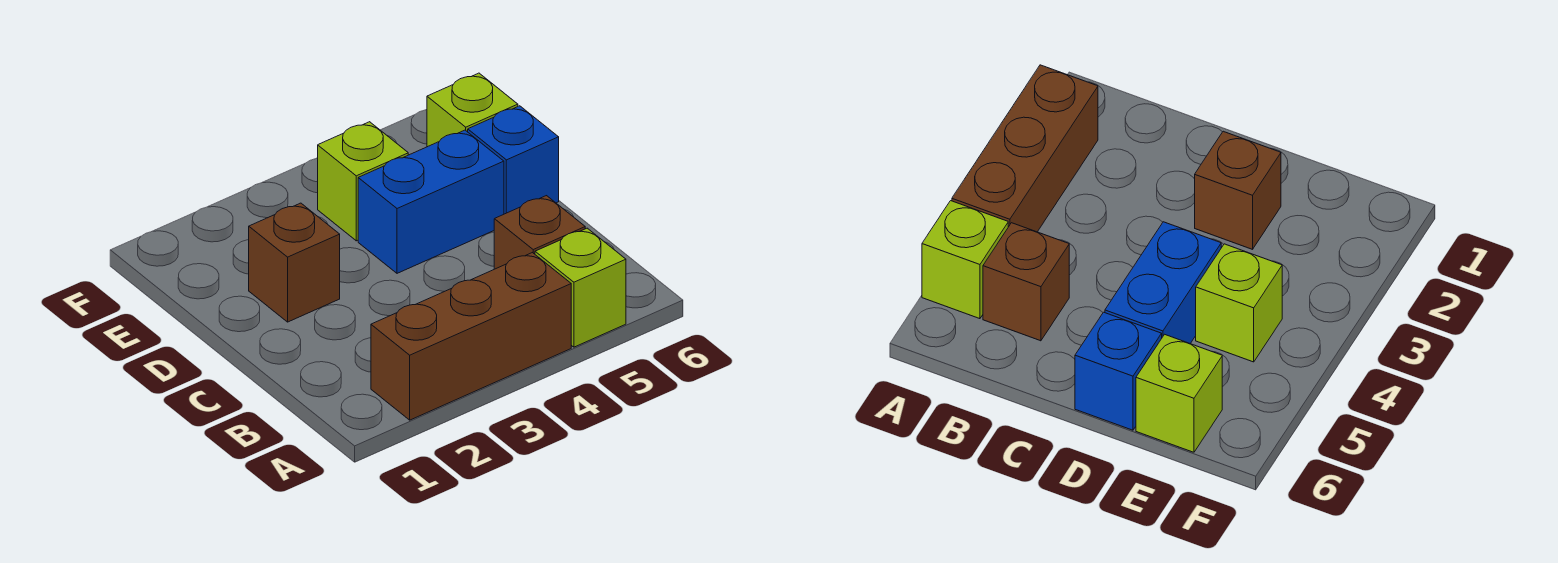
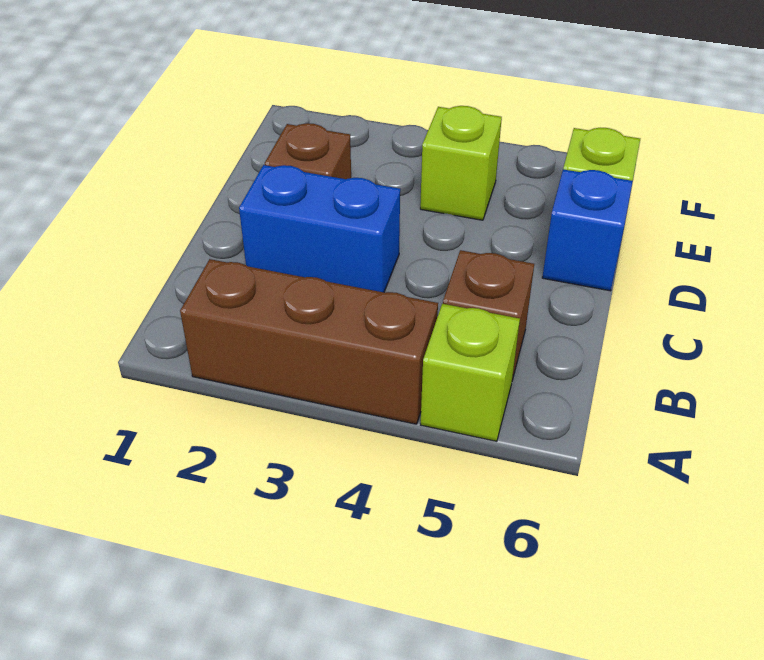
blue 1x2 brick [358,130,504,273] -> blue 1x2 brick moved to [239,165,400,292]

